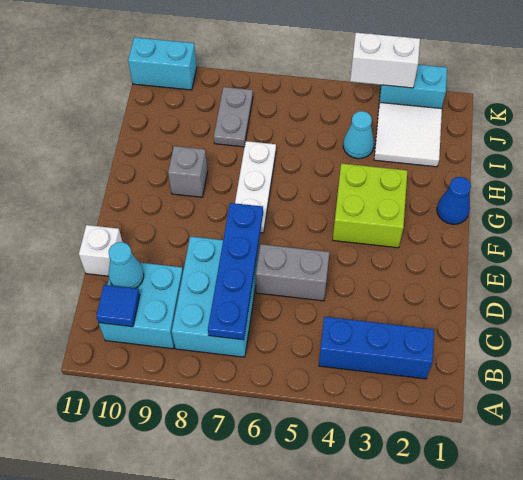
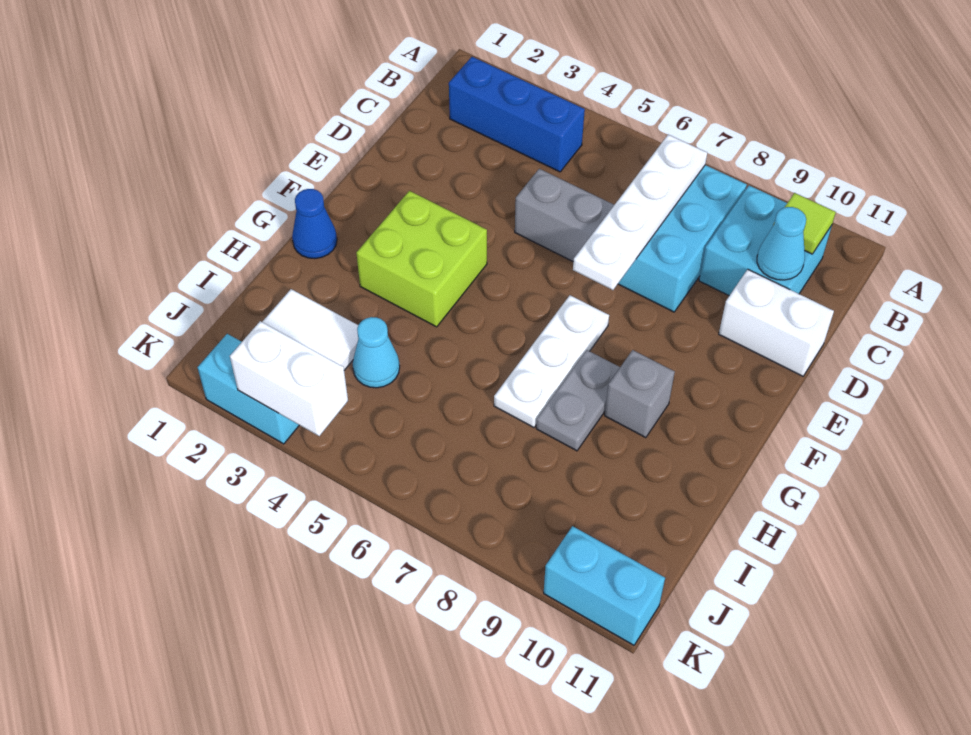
blue 1x4 plate [208,203,263,340] -> white 1x4 plate [573,135,707,290]
blue 1x1 tile [96,285,140,327] -> lime 1x1 tile [773,193,836,254]
white 1x1 brick [79,225,122,276] -> white 1x2 brick [719,269,834,376]
grey 1x2 plate [214,87,253,147] -> grey 1x2 plate moved to [536,350,620,451]

